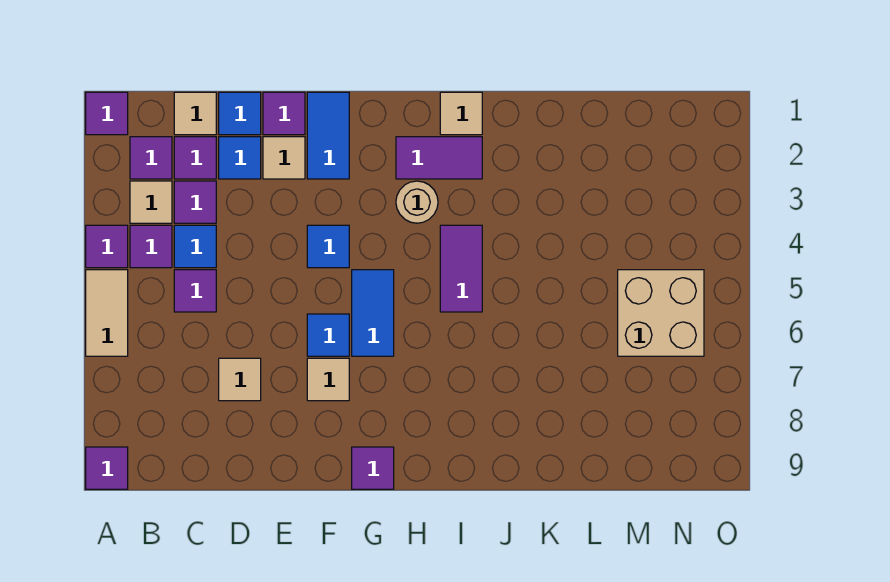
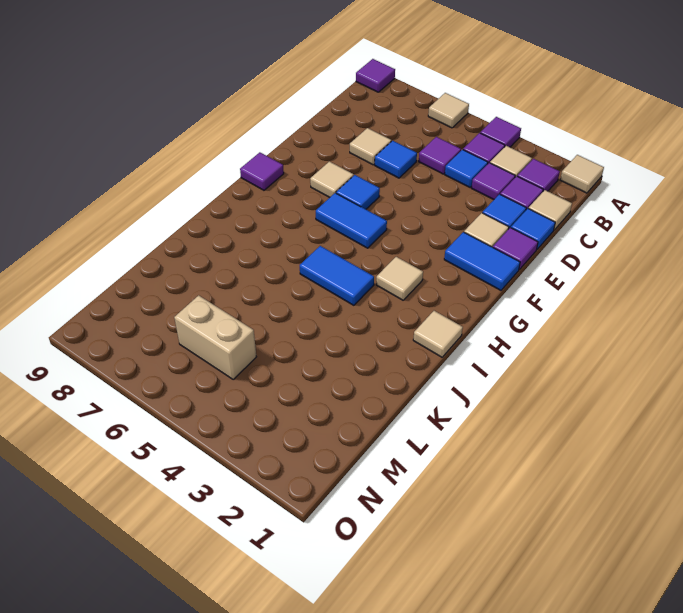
purple 1x1 tile [86,92,128,135] -> tan 1x1 tile [560,155,604,193]
tan 1x2 tile [86,270,128,356] -> tan 1x1 tile [428,93,469,128]
blue 1x1 tile [307,225,349,268] -> blue 1x1 tile moved to [375,141,417,178]
purple 1x2 tile [396,137,482,179] -> none
tan 1x1 round brick [396,181,438,223] -> tan 1x1 tile [376,257,423,300]
purple 1x2 tile [440,225,482,312] -> blue 1x2 tile [300,246,374,305]
tan 2x2 brick [618,270,704,356] -> tan 1x2 brick [174,295,256,379]

